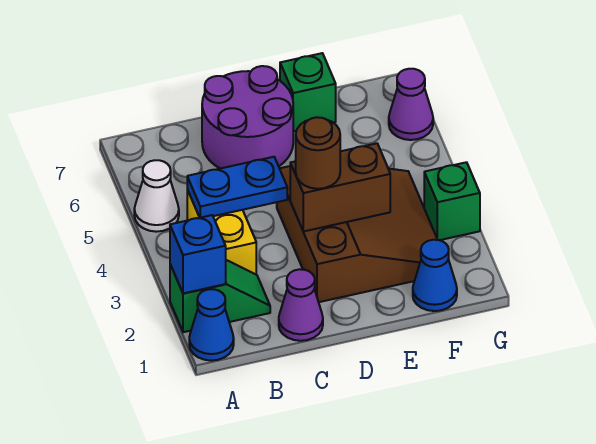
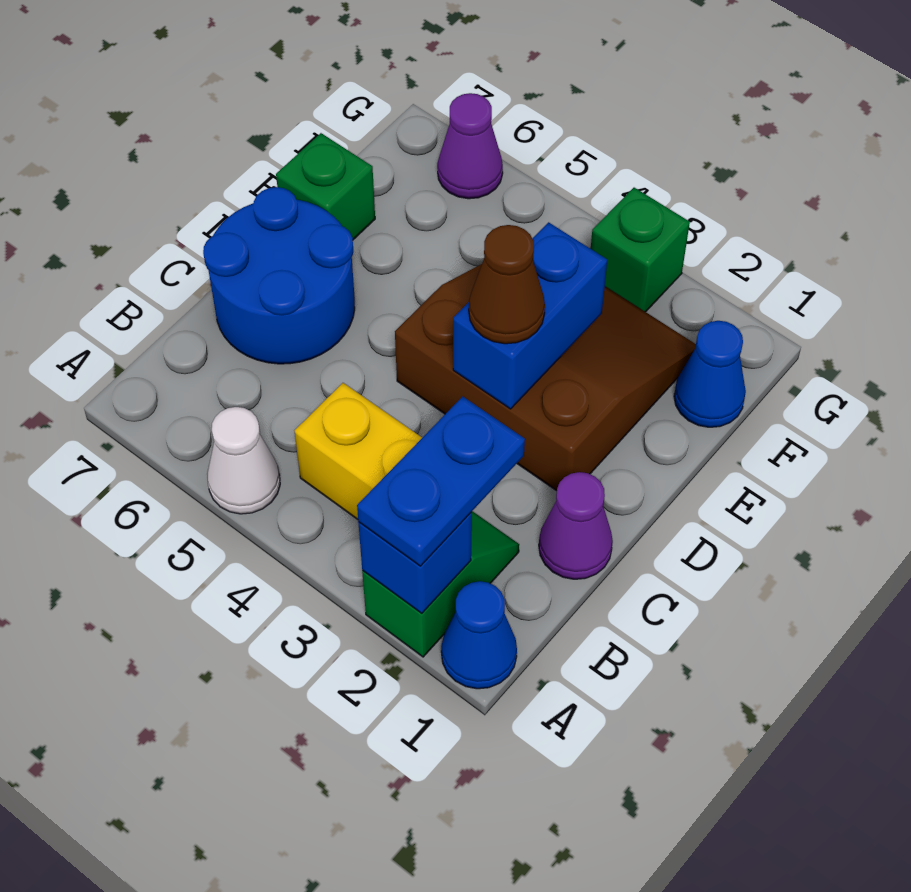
blue 1x2 plate [187,157,287,218] -> blue 1x2 plate moved to [357,397,525,566]
purple 2x2 round brick [202,66,293,169] -> blue 2x2 round brick [203,187,355,364]
brown 1x2 brick [290,143,390,231] -> blue 1x2 brick [453,222,607,409]
brown 1x1 round brick [296,117,340,189] -> brown 1x1 cone [469,225,545,344]

